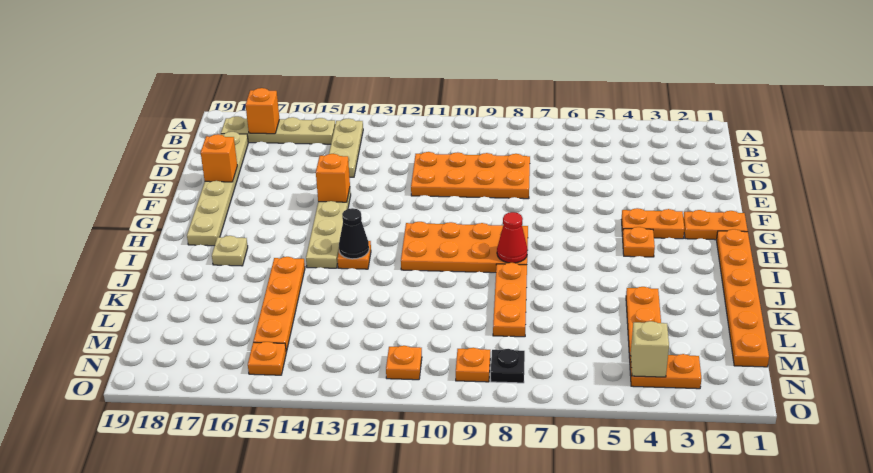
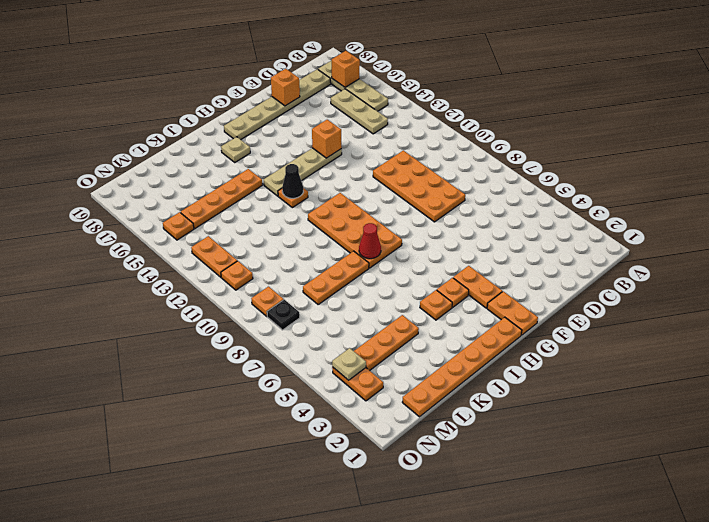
tan 1x3 plate [329,118,363,177] -> tan 1x3 plate turned to [331,89,388,134]
none -> orange 1x1 plate [420,290,452,320]
tan 1x1 brick [630,321,669,377] -> tan 1x1 plate [332,348,366,380]
none -> orange 1x2 plate [191,236,237,277]

